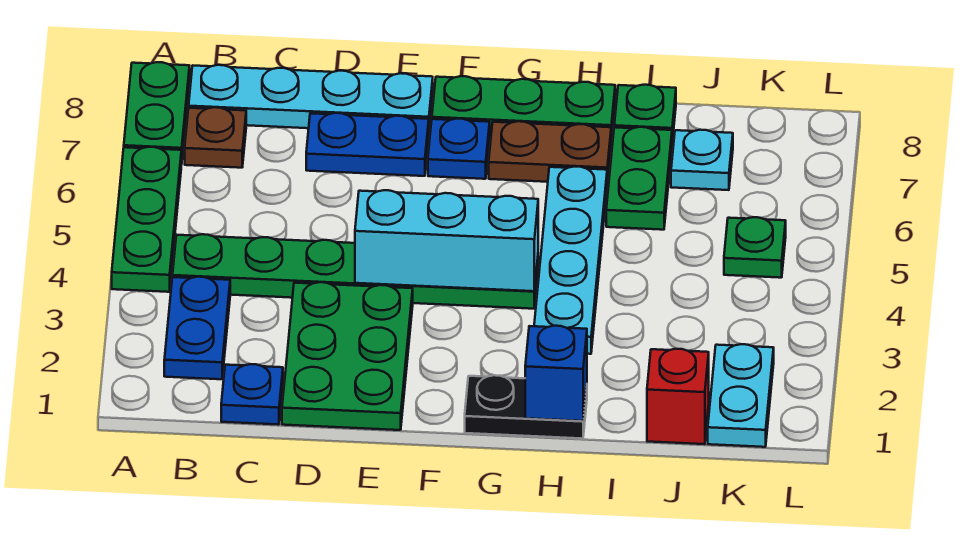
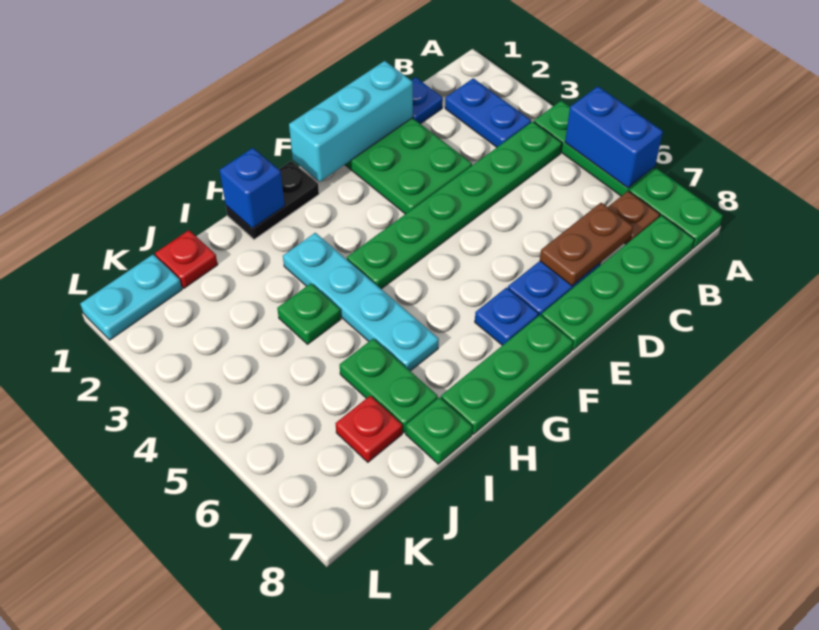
none -> blue 1x2 brick [565,86,663,188]
cyan 1x4 plate [189,65,433,128] -> green 1x4 plate [541,215,694,350]
cyan 1x3 brick [355,190,538,291] -> cyan 1x3 brick moved to [289,61,413,182]
brown 1x2 plate [489,121,611,183] -> brown 1x2 plate moved to [540,203,633,286]
red 1x1 brick [647,349,709,444] -> red 1x1 plate [155,230,218,288]
cyan 1x1 plate [671,130,733,190] -> red 1x1 plate [335,396,402,462]
cyan 1x2 plate [708,344,774,447] -> cyan 1x2 plate turned to [80,255,182,340]
green 1x1 plate [724,217,786,278] -> green 1x1 plate moved to [277,284,341,344]

